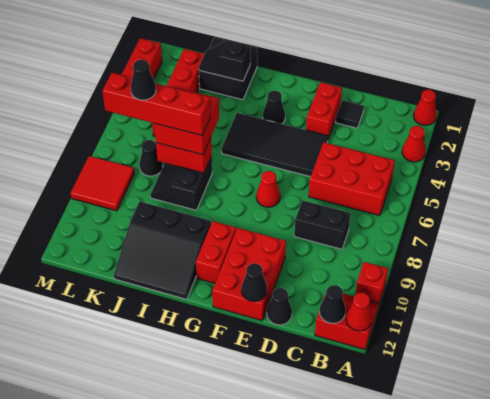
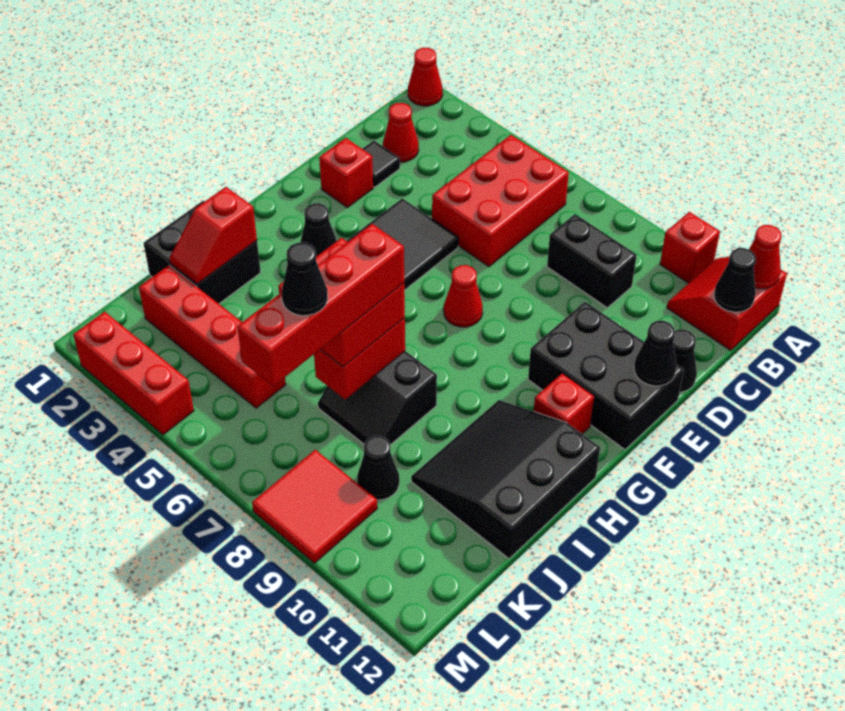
red 1x1 cone [402,126,426,162] -> red 1x1 cone moved to [383,103,419,162]
black 1x2 brick [294,200,351,249] -> black 1x2 brick turned to [547,214,637,308]
red 1x2 brick [306,82,342,139] -> red 1x1 brick [319,138,373,208]
red 2x3 brick [212,228,286,321] -> black 2x3 brick [528,302,684,450]
red 1x2 brick [196,221,236,283] -> red 1x1 brick [534,373,594,434]
black 3x3 slope [114,201,211,299] -> black 3x3 slope turned to [411,400,600,559]
black 1x2 slope [199,40,250,81] -> red 1x2 slope [169,187,257,284]
black 1x1 cone [139,140,163,176] -> black 1x1 cone moved to [357,436,399,500]

